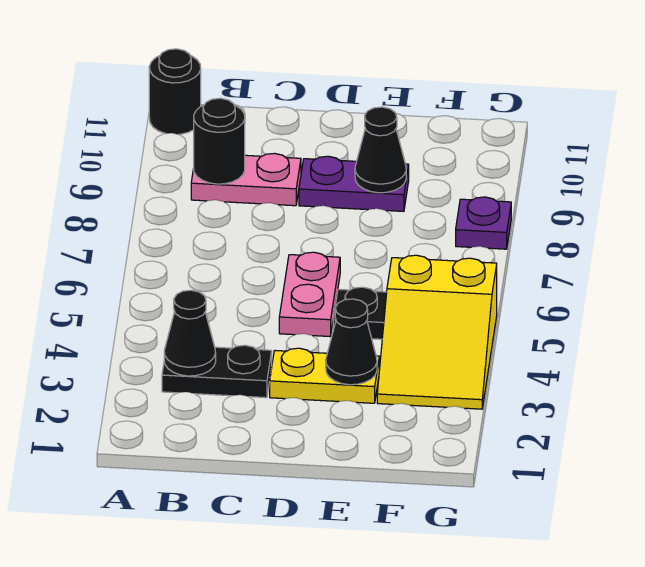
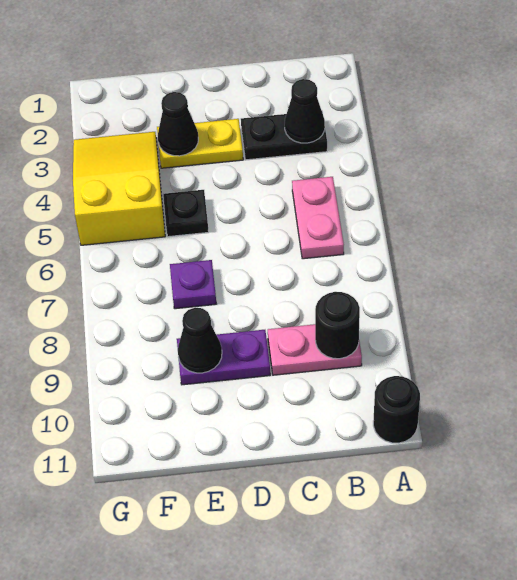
pink 1x2 plate [279,252,340,337] -> pink 1x2 plate moved to [292,177,344,259]
purple 1x1 plate [456,197,511,249] -> purple 1x1 plate moved to [170,260,216,309]

